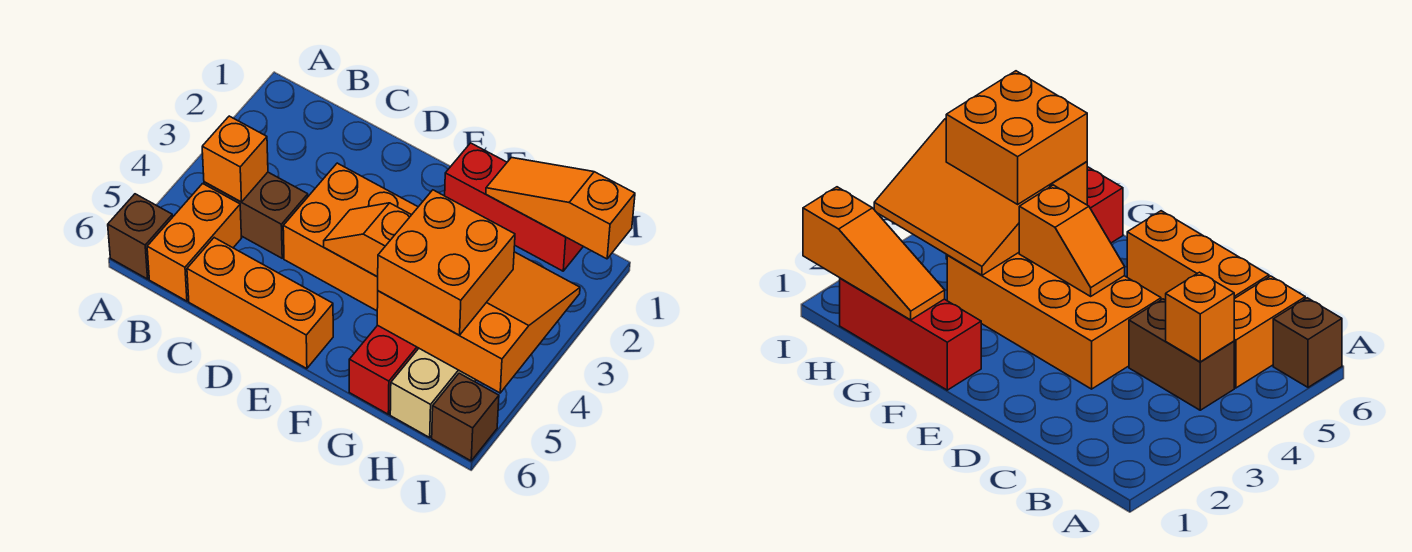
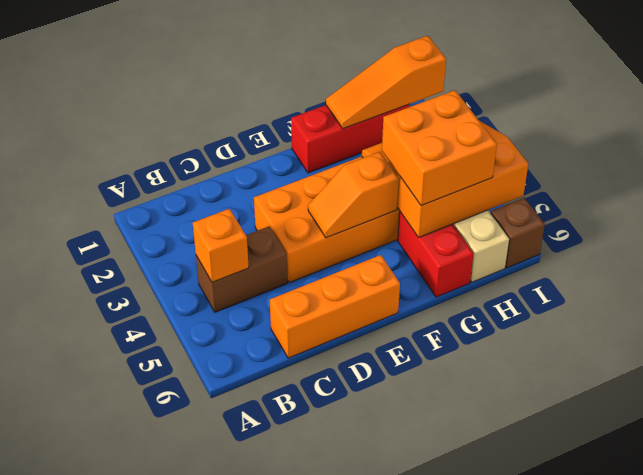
brown 1x1 brick [108,194,173,279] -> none
orange 1x2 brick [147,184,241,301] -> none

